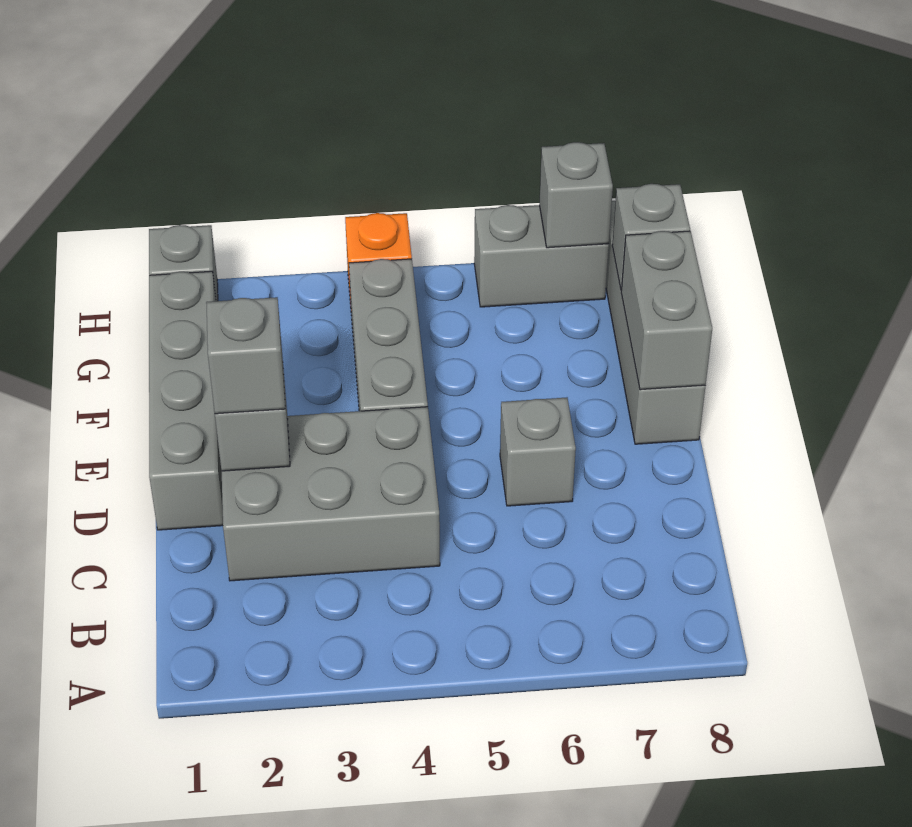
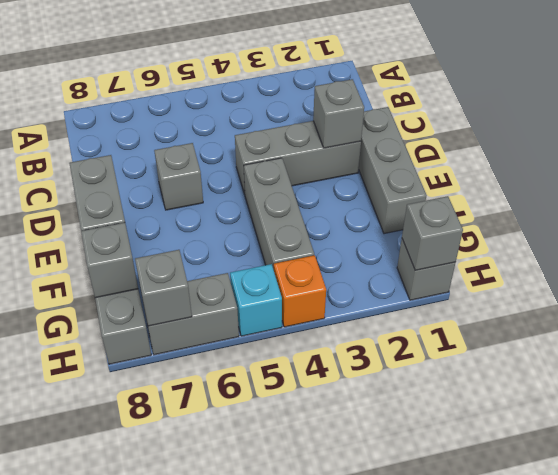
grey 2x3 brick [222,407,440,581] -> grey 1x3 brick [235,121,361,194]
grey 1x4 brick [149,271,223,530] -> grey 1x3 brick [359,107,426,234]
grey 1x1 brick [206,297,285,414] -> grey 1x1 brick moved to [402,196,463,270]
none -> cyan 1x1 brick [230,264,282,336]

